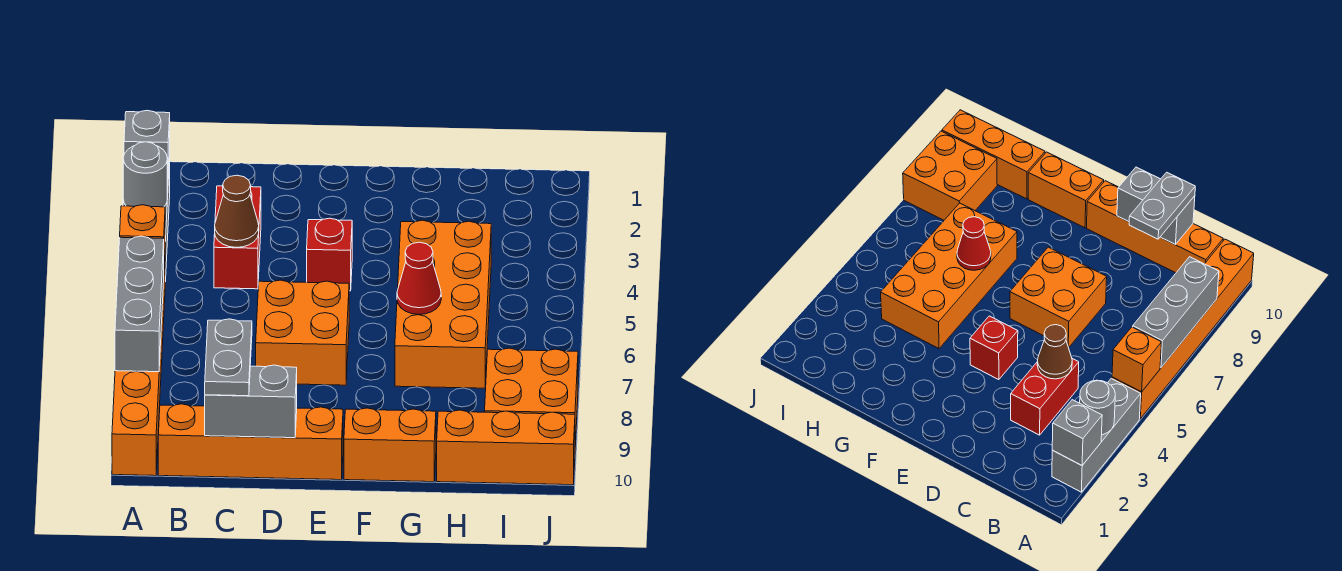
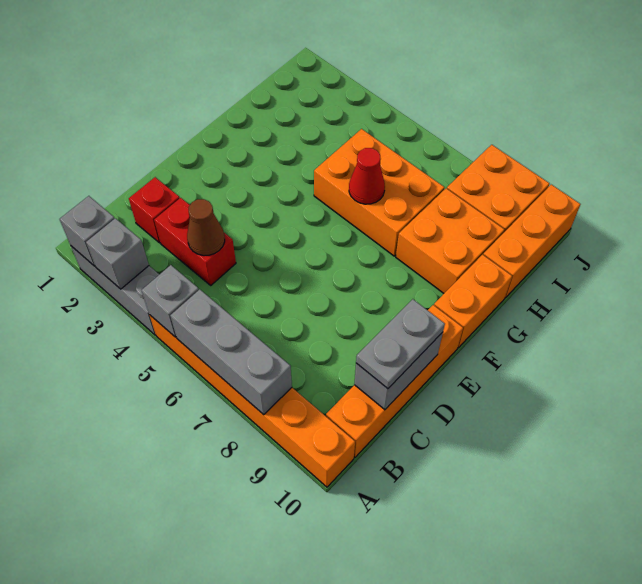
grey 1x1 round brick [123,142,167,207] -> grey 1x1 brick [86,218,149,289]
orange 1x1 brick [120,205,165,262] -> grey 1x1 brick [141,265,199,337]
grey 1x2 plate [205,319,252,396] -> grey 1x2 plate turned to [356,299,445,389]
orange 2x2 brick [256,280,349,385] -> orange 2x2 brick moved to [396,188,504,293]
red 1x1 brick [307,218,352,291] -> red 1x1 brick moved to [129,177,180,243]
orange 2x4 brick [395,220,491,388] -> orange 2x3 brick [314,129,444,256]

